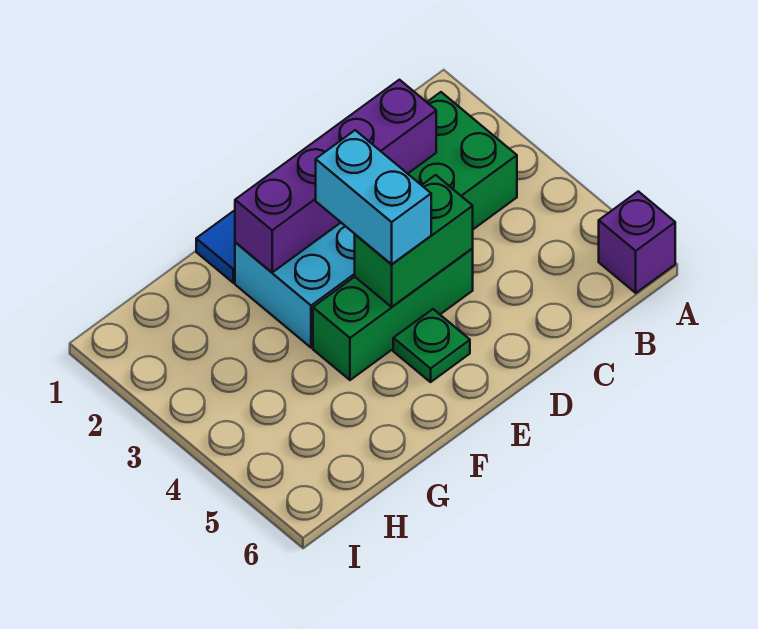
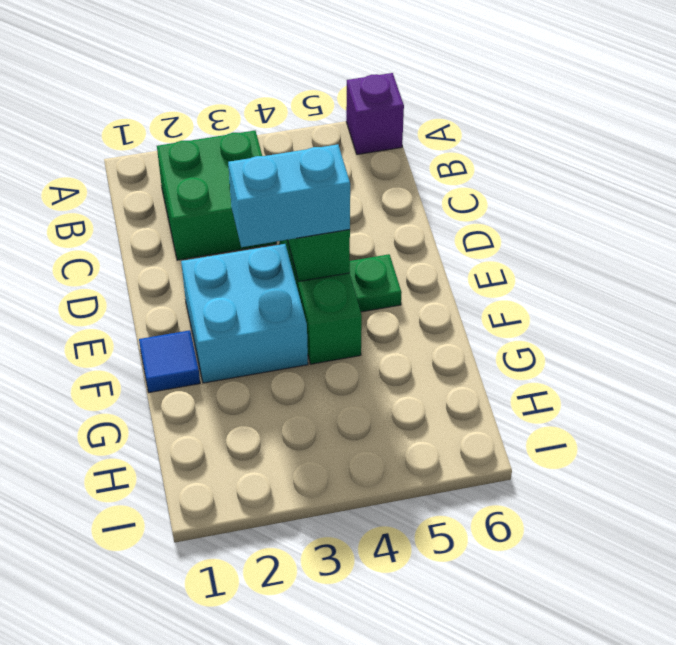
purple 1x4 brick [235,80,436,272] -> none

